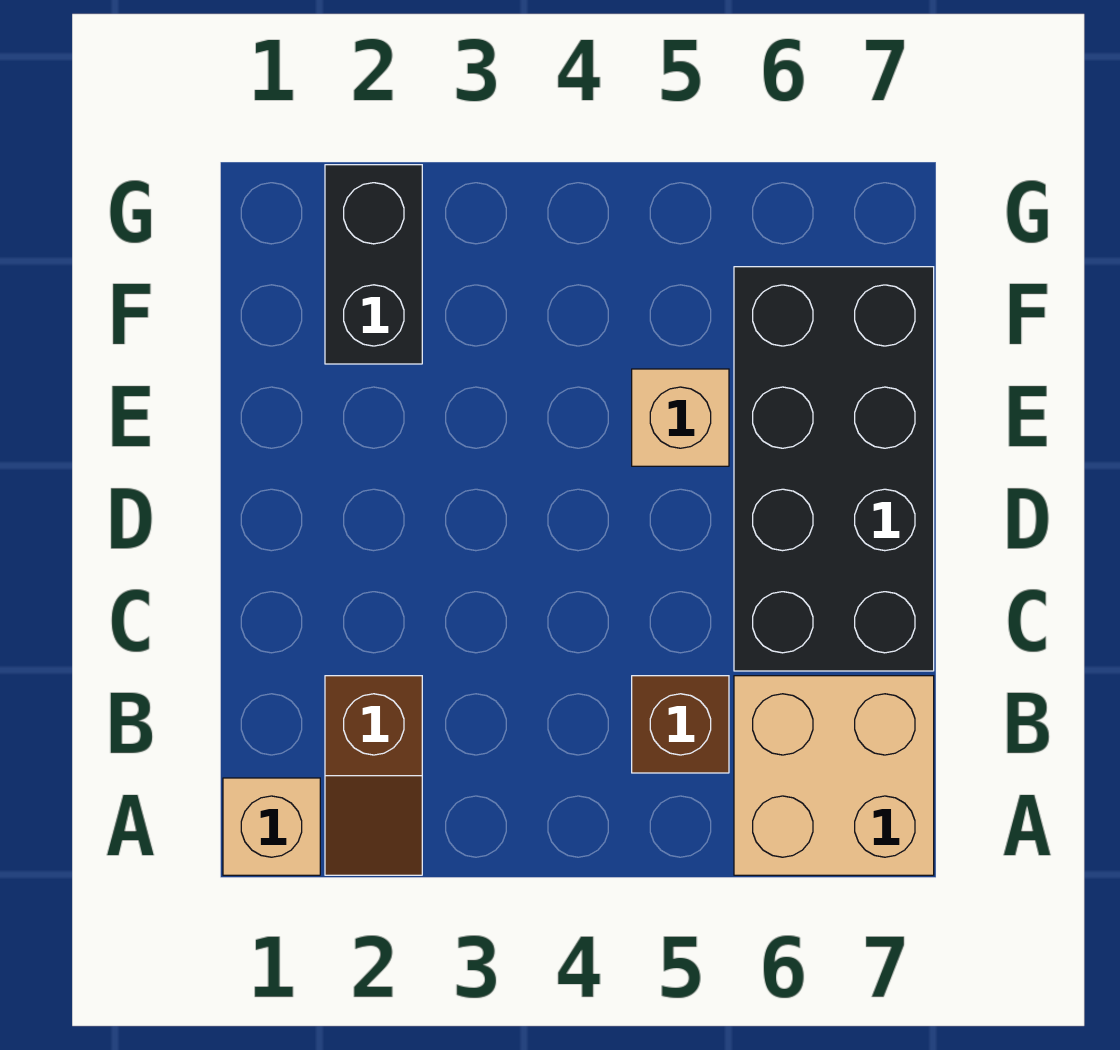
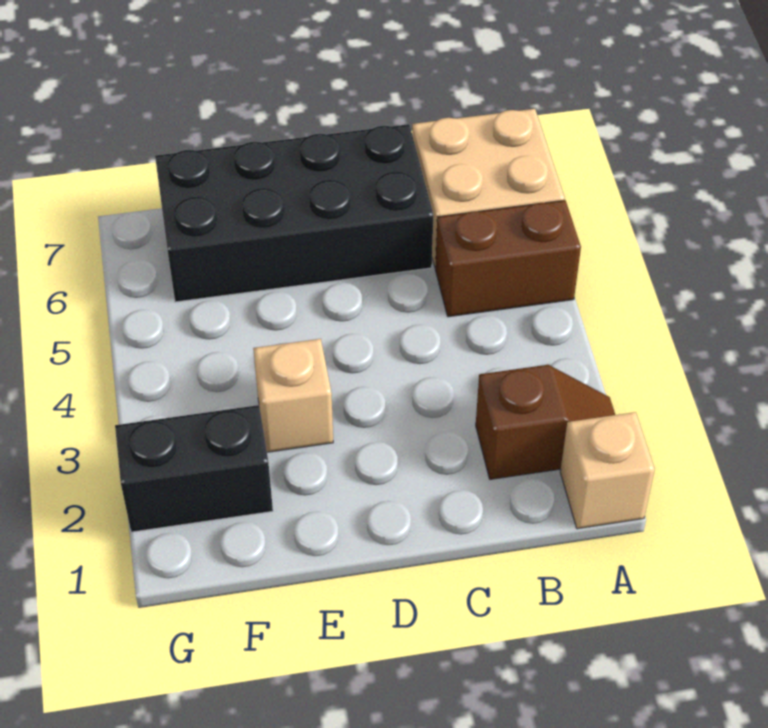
brown 1x1 brick [632,676,729,773] -> brown 1x2 brick [435,200,581,317]
tan 1x1 brick [632,369,729,466] -> tan 1x1 brick moved to [253,339,333,452]

